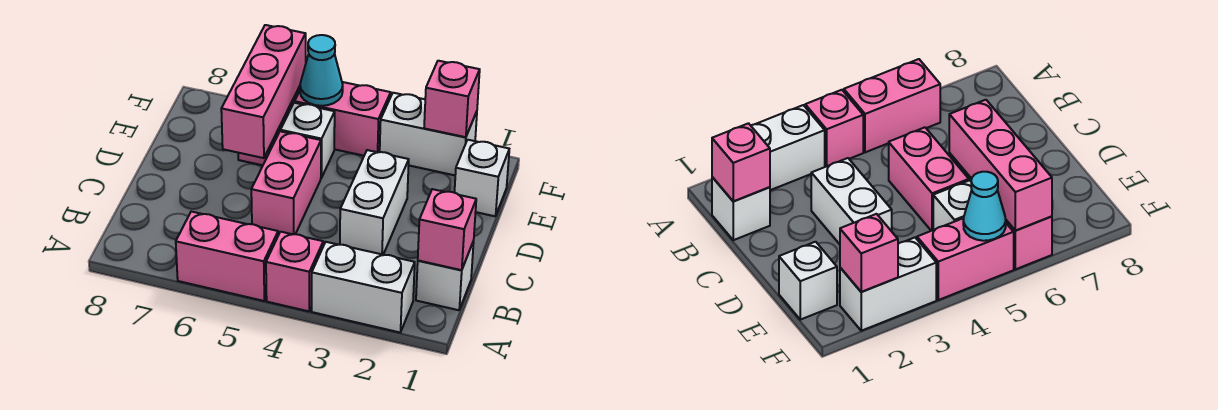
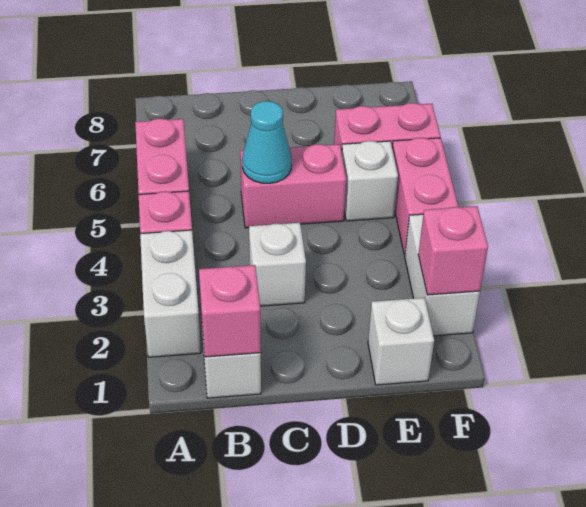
white 1x2 brick [340,150,409,255] -> white 1x1 brick [249,223,306,306]
pink 1x3 brick [221,25,306,158] -> none
cyan 1x1 cone [300,35,343,106] -> cyan 1x1 cone moved to [242,101,292,183]

